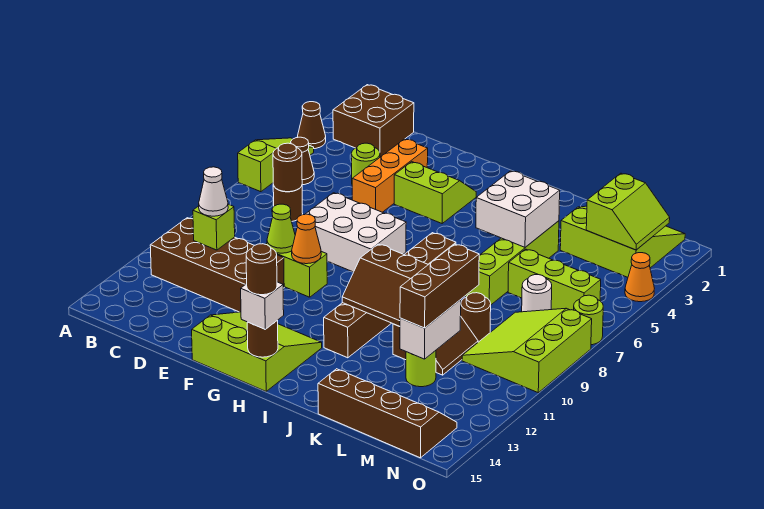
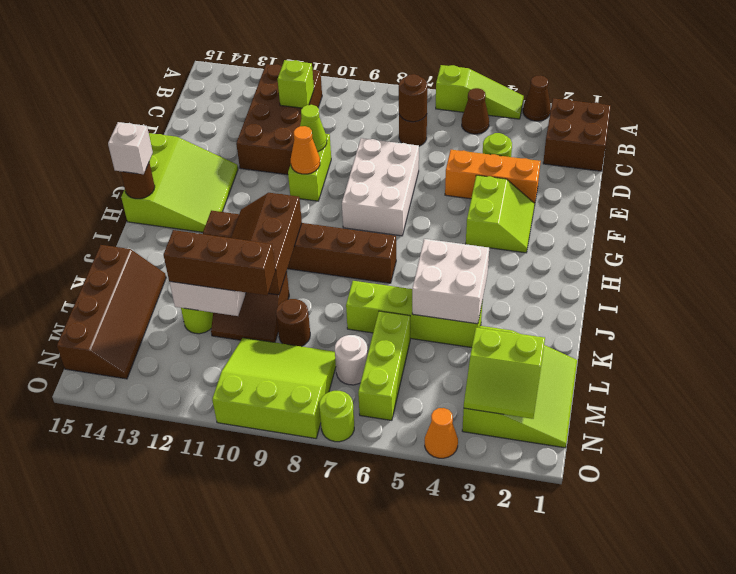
white 1x1 cone [199,167,228,216] -> none
brown 1x1 round brick [246,244,277,295] -> none

